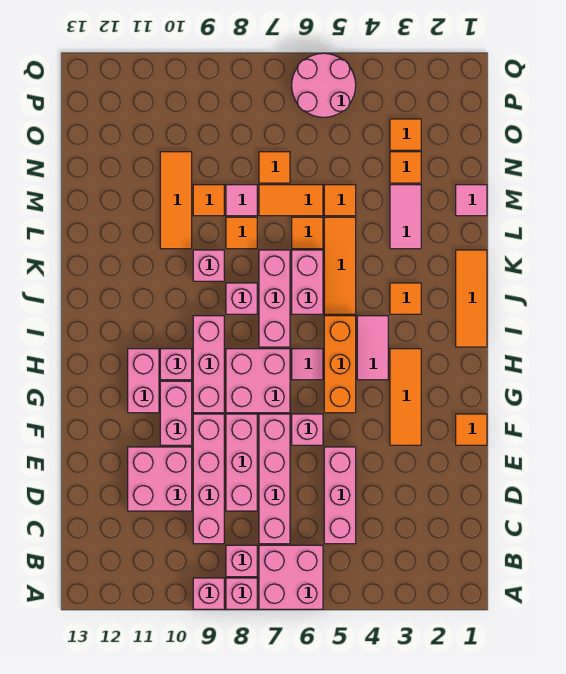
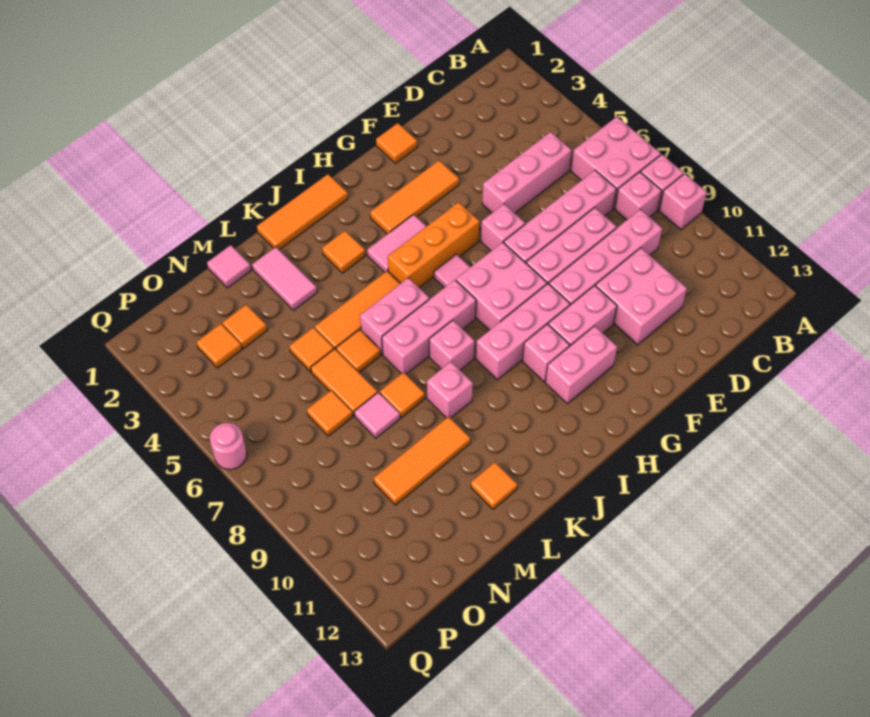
pink 1x2 tile [390,185,421,249] -> pink 1x2 tile turned to [252,247,317,310]
orange 1x1 tile [193,185,224,216] -> orange 1x1 tile moved to [471,462,517,509]
pink 2x2 round brick [292,53,356,117] -> pink 1x1 round brick [210,423,247,470]

